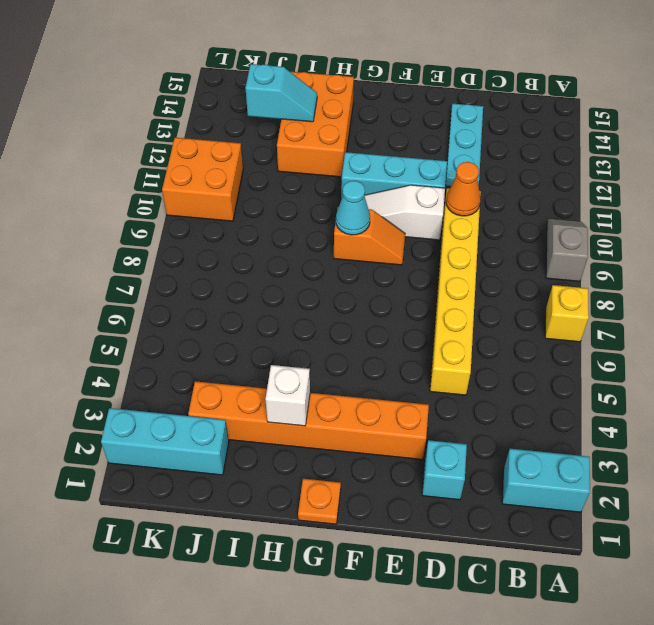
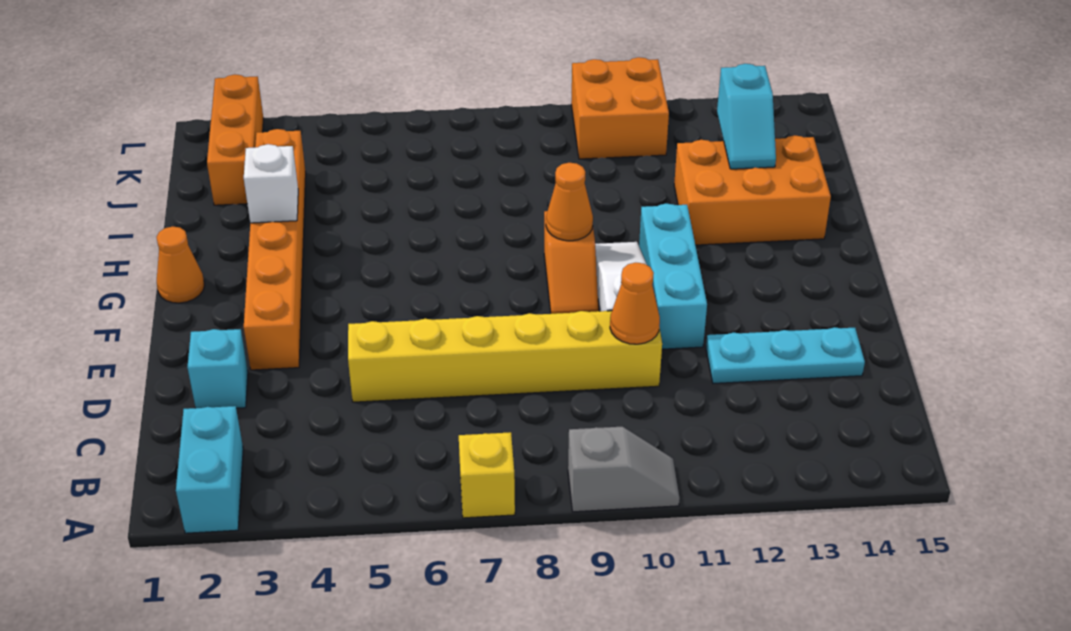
orange 1x1 plate [298,479,341,524] -> orange 1x1 cone [156,226,205,303]
cyan 1x1 cone [336,181,370,235] -> orange 1x1 cone [546,163,593,241]
cyan 1x3 brick [101,408,229,475] -> orange 1x3 brick [207,75,263,205]

